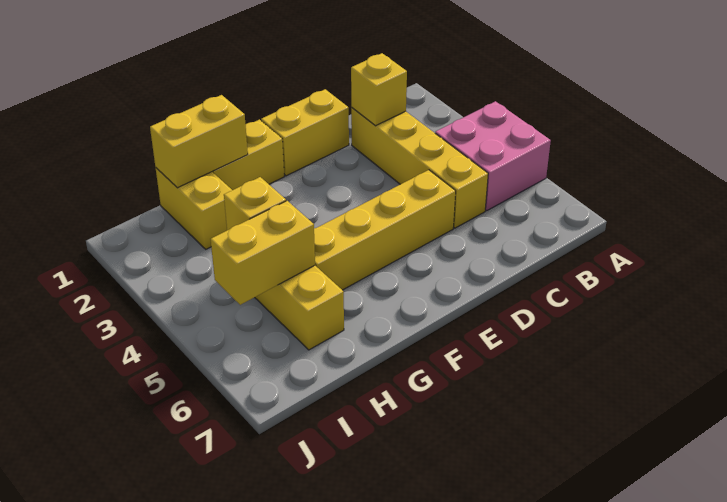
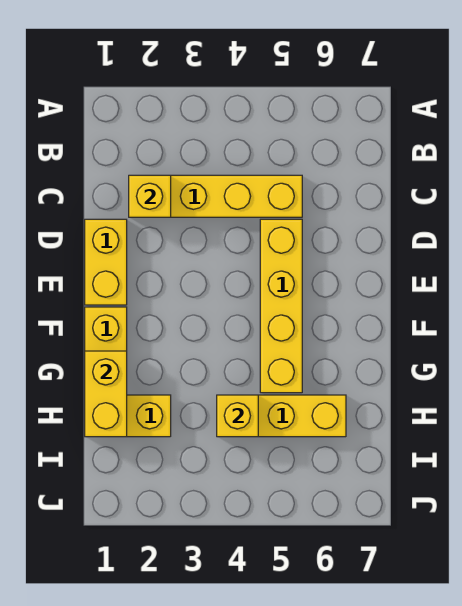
pink 2x2 brick [435,101,551,211] -> none
yellow 1x2 brick [211,201,315,305] -> none

